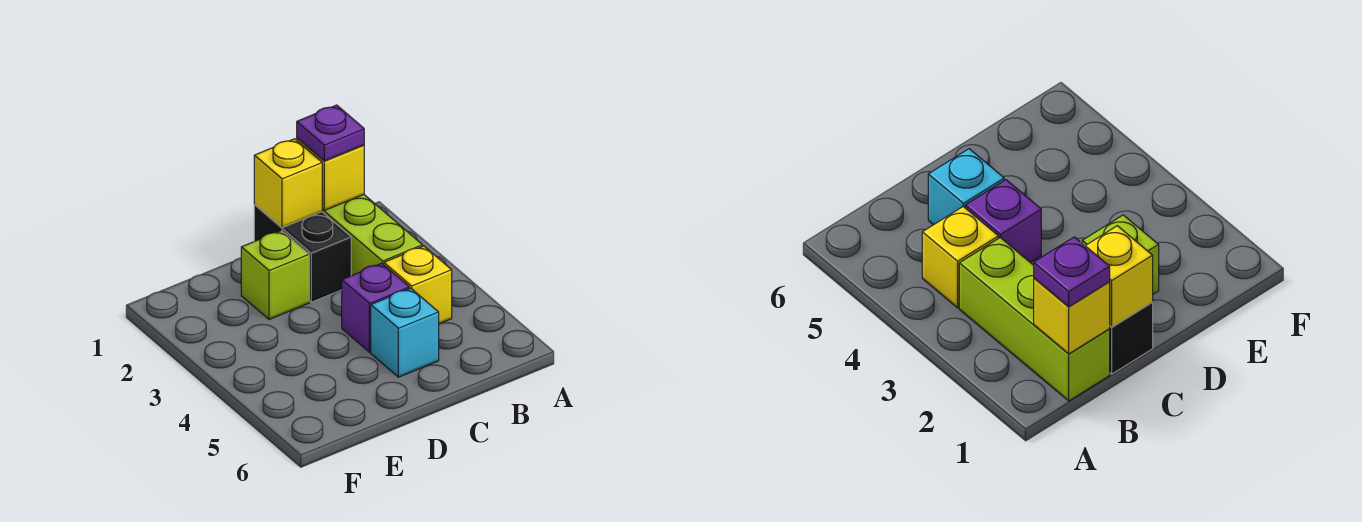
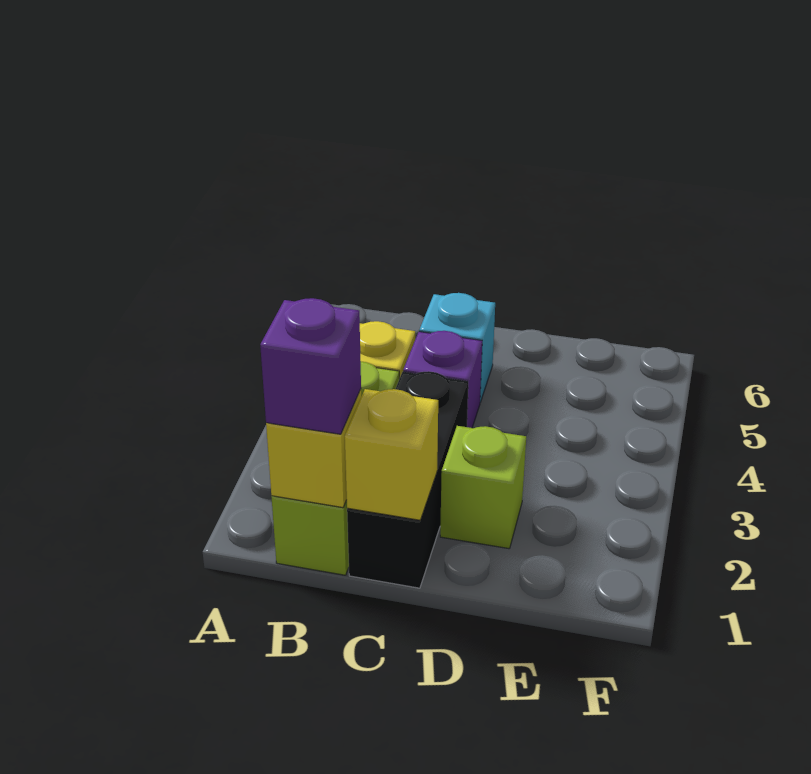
purple 1x1 plate [297,105,364,161] -> purple 1x1 brick [260,298,361,434]
black 1x2 brick [254,205,351,302] -> black 1x3 brick [347,371,468,588]

